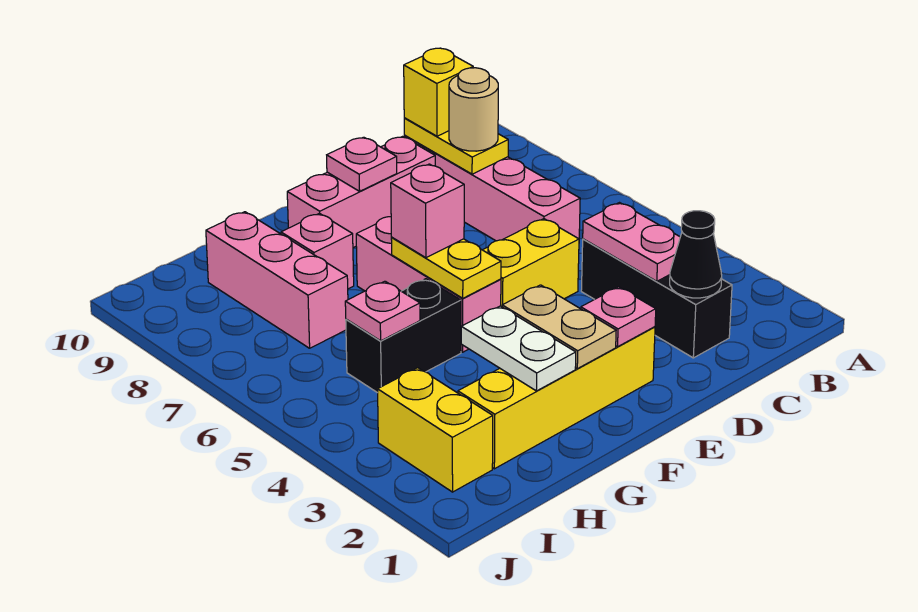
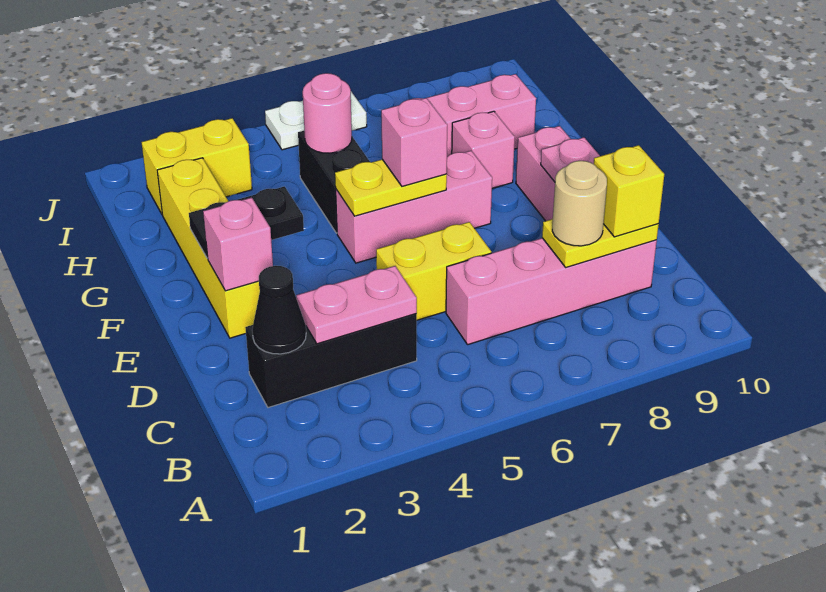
yellow 1x2 brick [483,219,579,307] -> yellow 1x2 brick turned to [376,222,491,320]
pink 1x1 plate [581,287,656,347] -> pink 1x1 brick [203,198,273,291]
tan 1x2 plate [502,285,616,369] -> black 1x2 plate [189,187,304,258]
white 1x2 plate [461,306,576,391] -> white 1x2 plate moved to [265,92,367,150]
pink 1x1 plate [345,281,420,341] -> pink 1x1 round brick [303,73,352,153]

